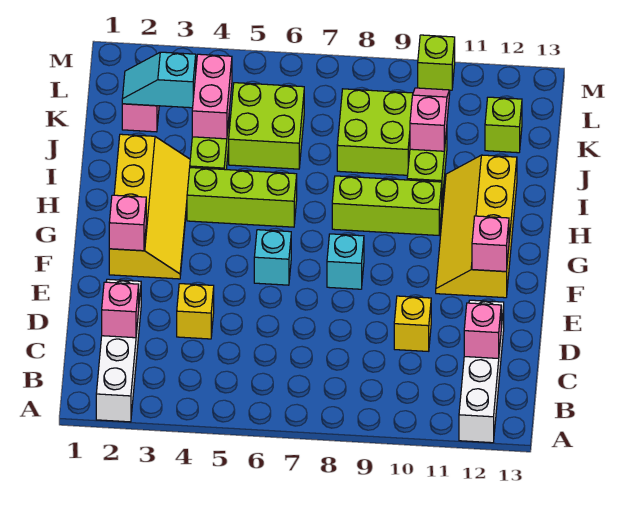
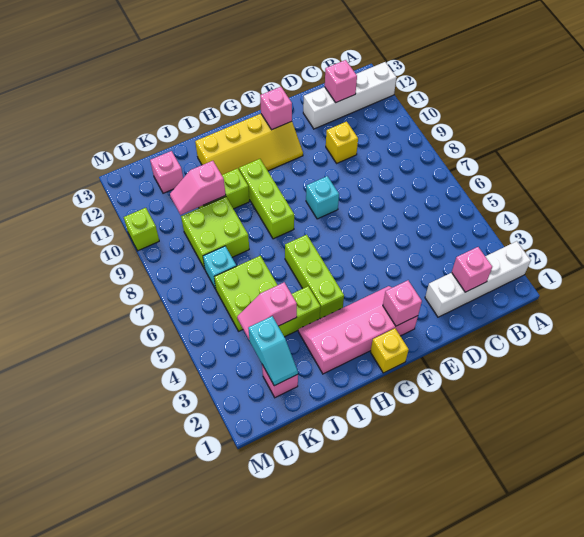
yellow 1x1 brick [177,284,214,339] -> yellow 1x1 brick moved to [371,328,409,373]
yellow 2x4 slope [109,134,190,279] -> pink 2x4 slope [298,286,418,374]
cyan 1x1 brick [254,230,291,285] -> cyan 1x1 brick moved to [203,246,236,289]
pink 1x2 brick [192,54,232,139] -> pink 1x2 slope [237,282,297,339]
lime 1x1 brick [485,97,522,153] -> pink 1x1 brick [150,151,183,193]

